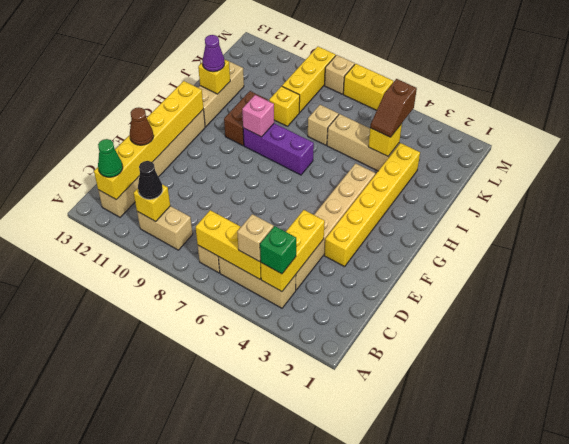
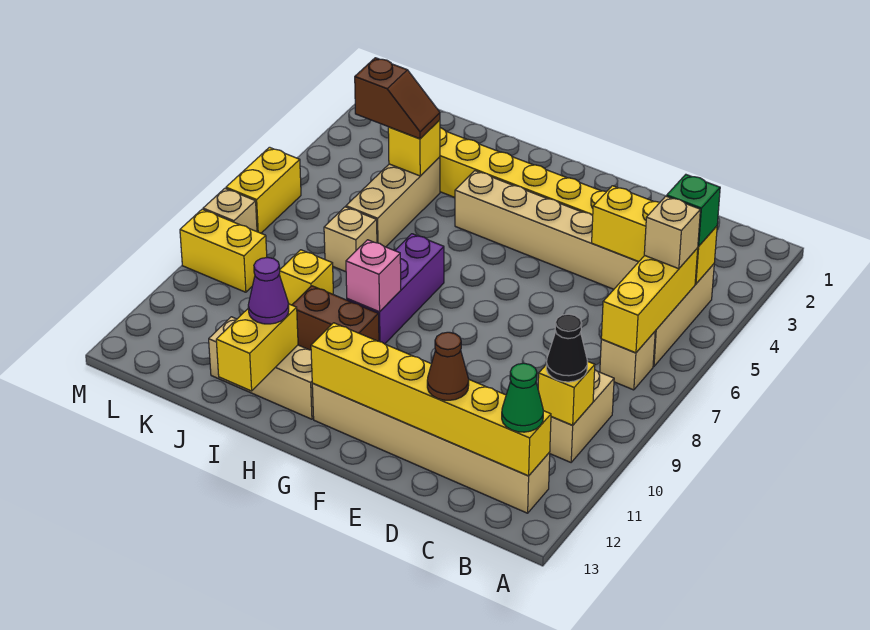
yellow 1x1 brick [198,60,230,94] -> yellow 1x2 brick [216,304,298,391]
yellow 1x3 brick [282,47,336,113] -> yellow 1x2 brick [180,209,267,292]

